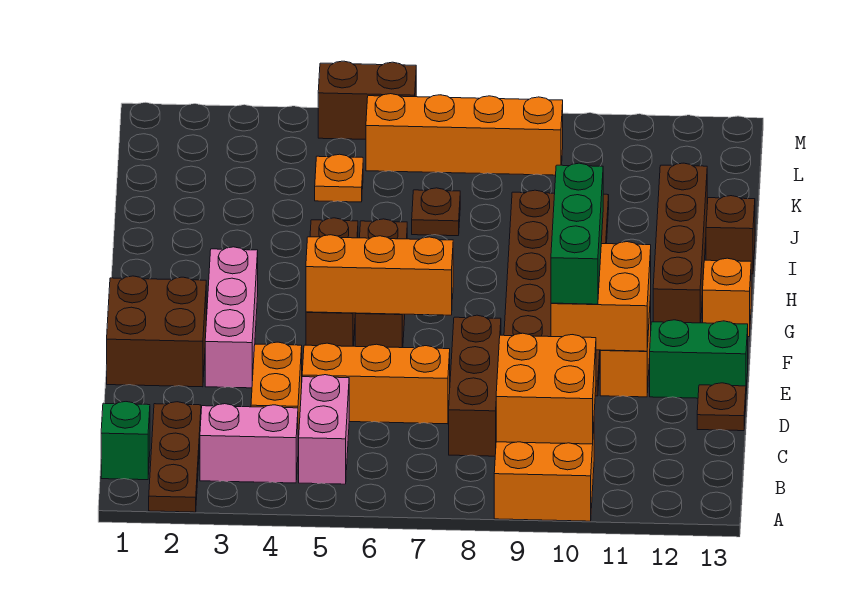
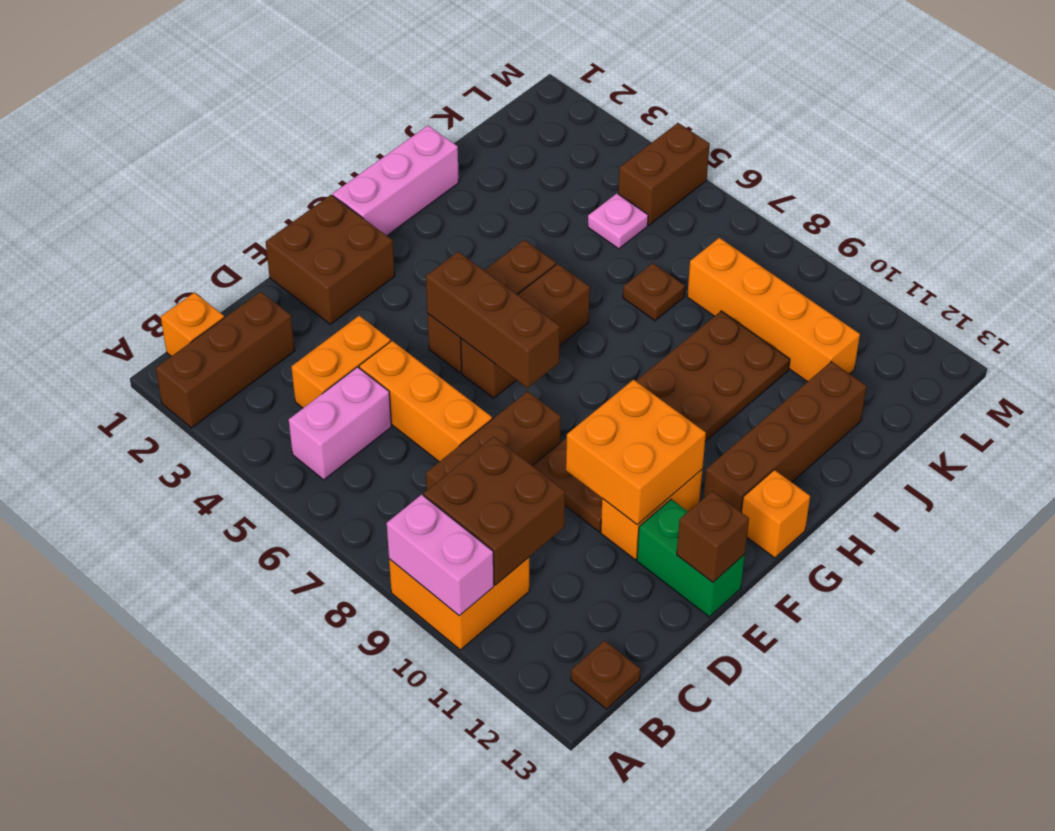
brown 1x3 plate [149,402,201,512] -> brown 1x3 brick [156,292,295,428]
green 1x1 brick [101,402,150,480] -> orange 1x1 brick [161,292,224,356]
pink 1x2 brick [200,404,298,483] -> pink 1x2 brick moved to [387,495,494,616]
orange 2x2 brick [496,333,596,444] -> brown 2x2 brick [424,437,565,585]
brown 1x1 plate [697,383,746,431] -> brown 1x1 plate moved to [571,640,640,709]
pink 1x3 brick [205,247,258,388] -> pink 1x3 brick moved to [333,125,459,236]
green 1x3 brick [551,163,603,304] -> none
orange 1x3 brick [306,235,453,315] -> brown 1x3 brick [426,252,560,388]
brown 1x1 brick [706,196,755,274] -> brown 1x1 brick moved to [677,491,749,582]
orange 1x1 plate [315,154,363,202] -> pink 1x1 plate [588,194,648,249]
orange 1x4 brick [366,94,563,175] -> orange 1x4 brick moved to [687,238,860,382]
brown 1x2 brick [318,61,416,139] -> brown 1x2 brick turned to [618,123,710,225]

